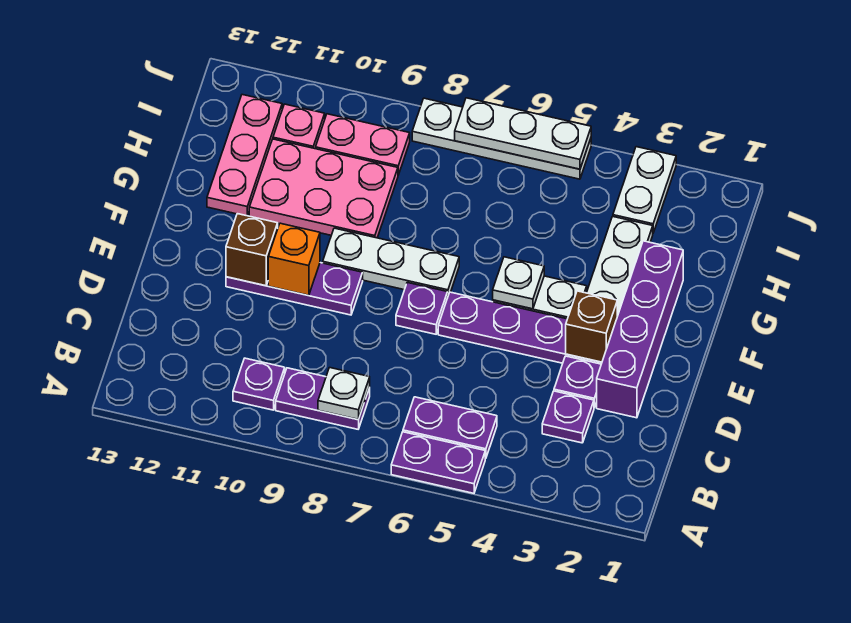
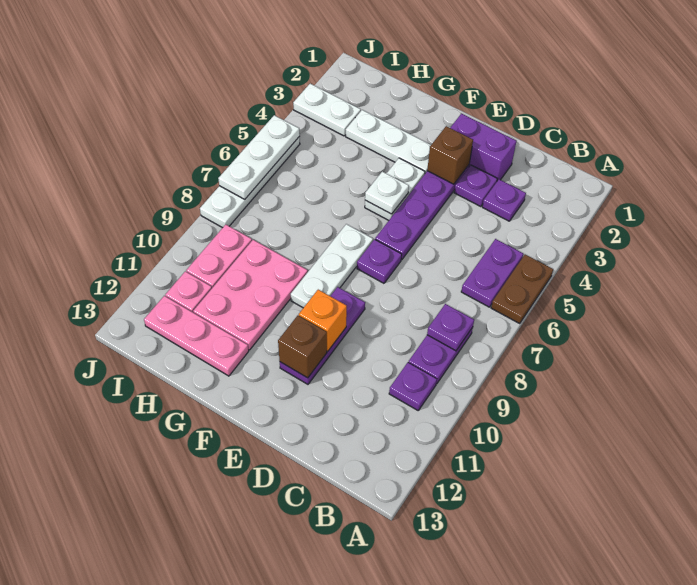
purple 1x2 plate [391,432,485,493] -> brown 1x2 plate [491,254,553,324]
white 1x1 plate [318,368,370,420] -> purple 1x1 plate [427,304,474,351]
purple 1x4 brick [597,241,683,418] -> purple 1x2 brick [450,114,516,181]

